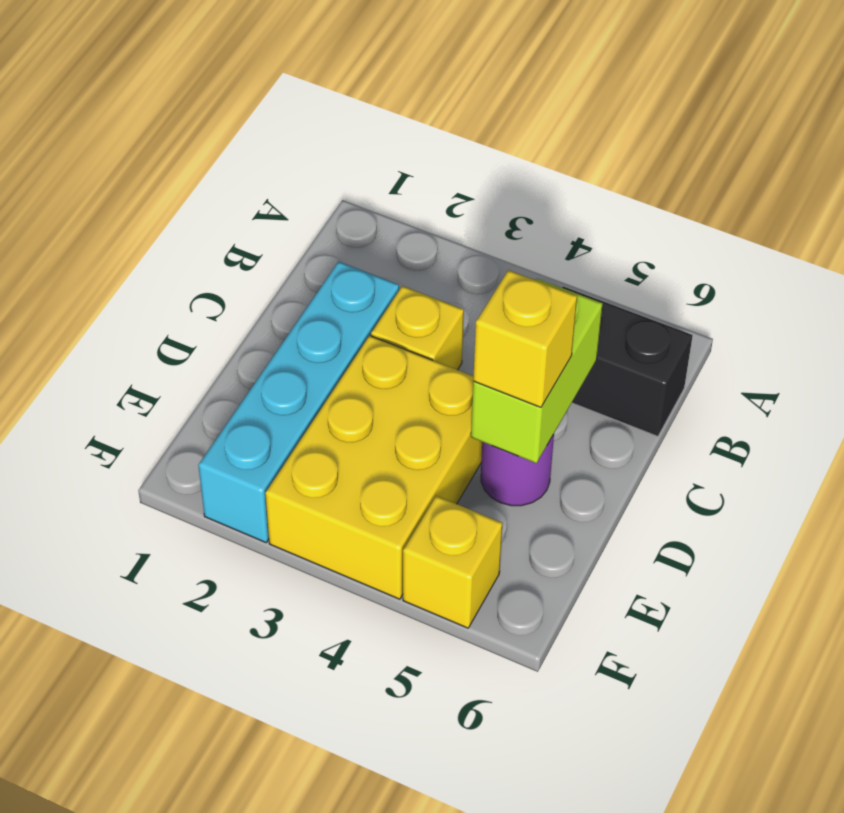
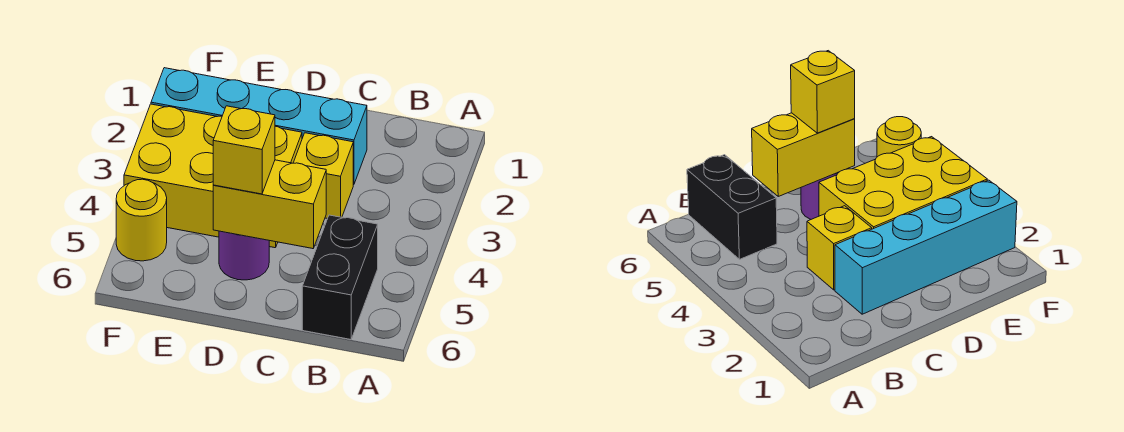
lime 1x2 brick [471,279,603,463] -> yellow 1x2 brick [213,160,326,249]
yellow 1x1 brick [403,496,502,628] -> yellow 1x1 round brick [116,179,167,261]

